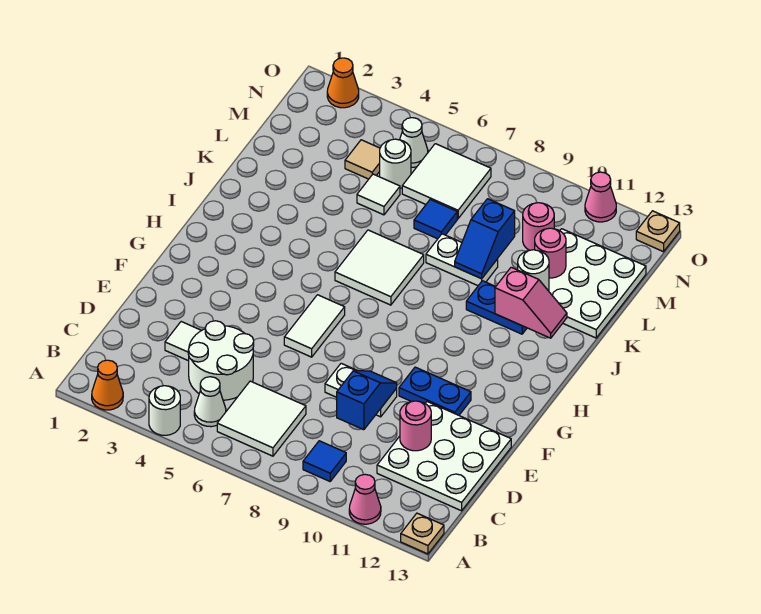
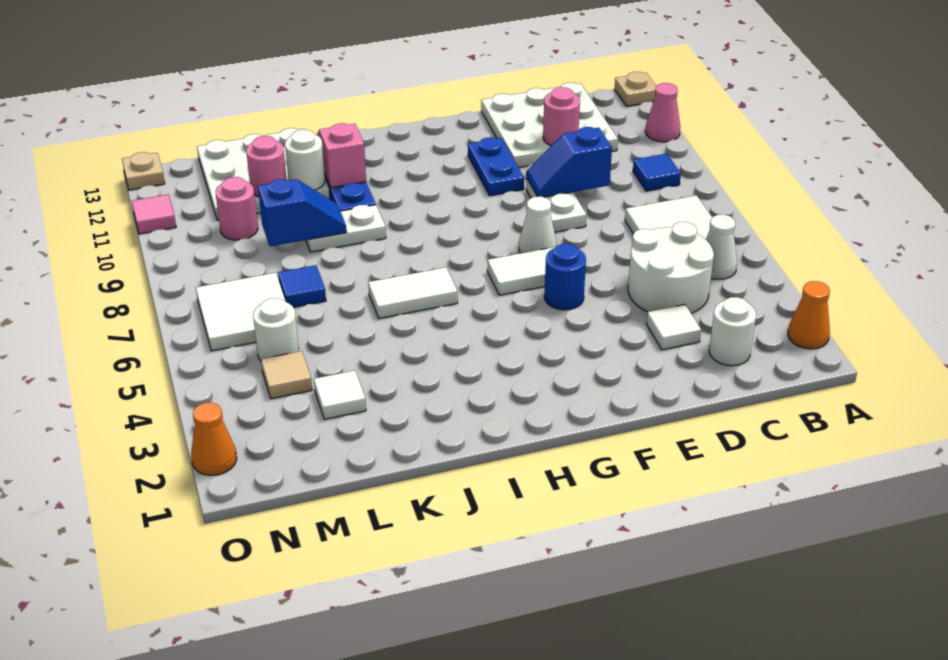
white 1x1 round brick [149,386,180,435] -> white 1x1 round brick moved to [709,297,756,366]
none -> blue 1x1 round brick [544,244,586,310]
white 2x2 tile [335,230,424,305] -> white 1x2 tile [368,267,458,319]
white 1x2 plate [426,234,498,286] -> white 1x2 plate turned to [306,205,386,252]
white 1x1 tile [357,174,400,215] -> white 1x1 tile moved to [314,371,366,419]
white 1x1 cone [400,118,428,167] -> white 1x1 cone moved to [519,197,557,253]
pink 1x1 cone [585,172,616,222] -> pink 1x1 tile [132,194,176,234]

